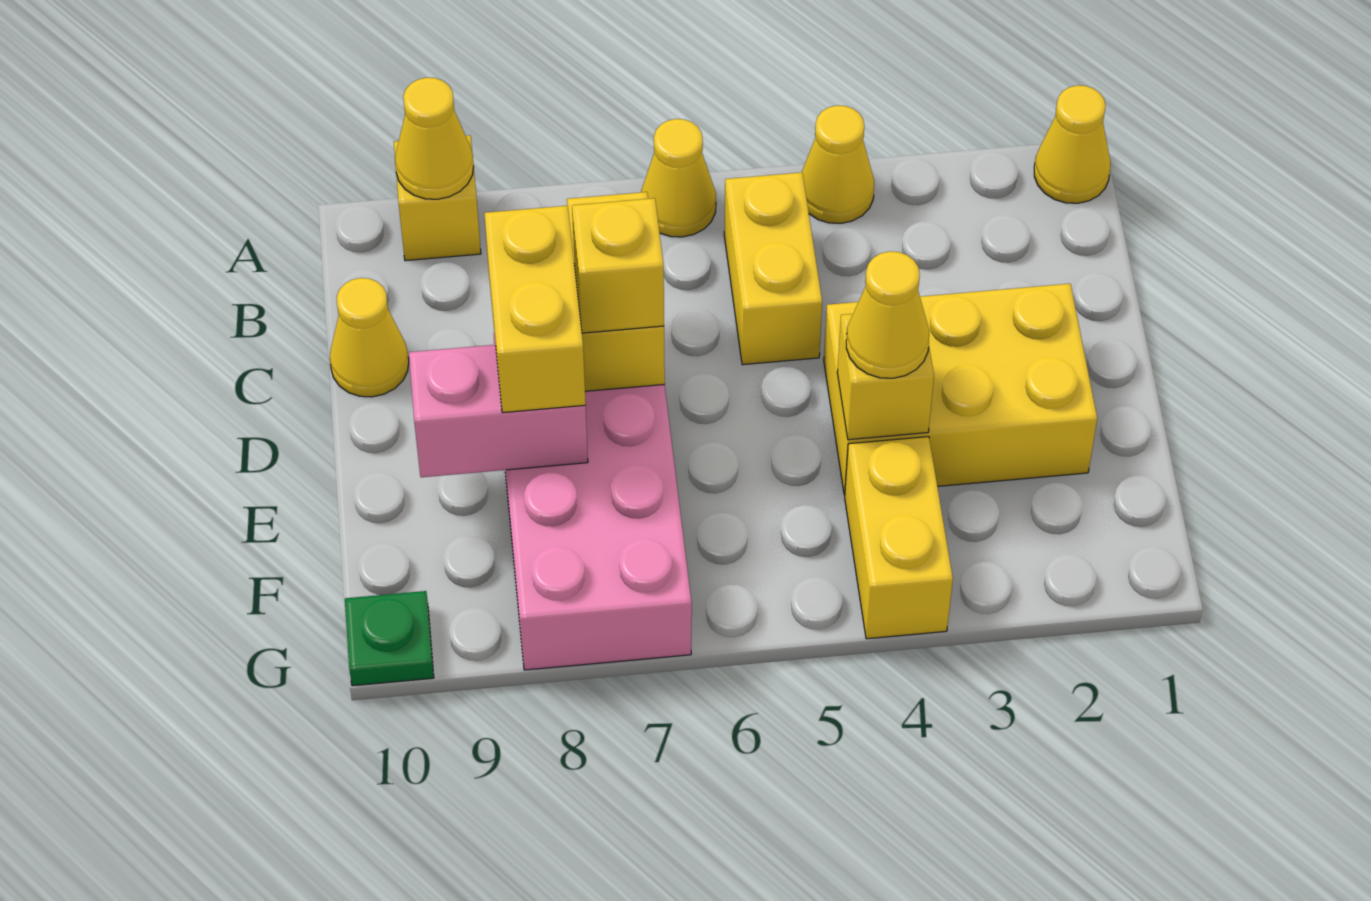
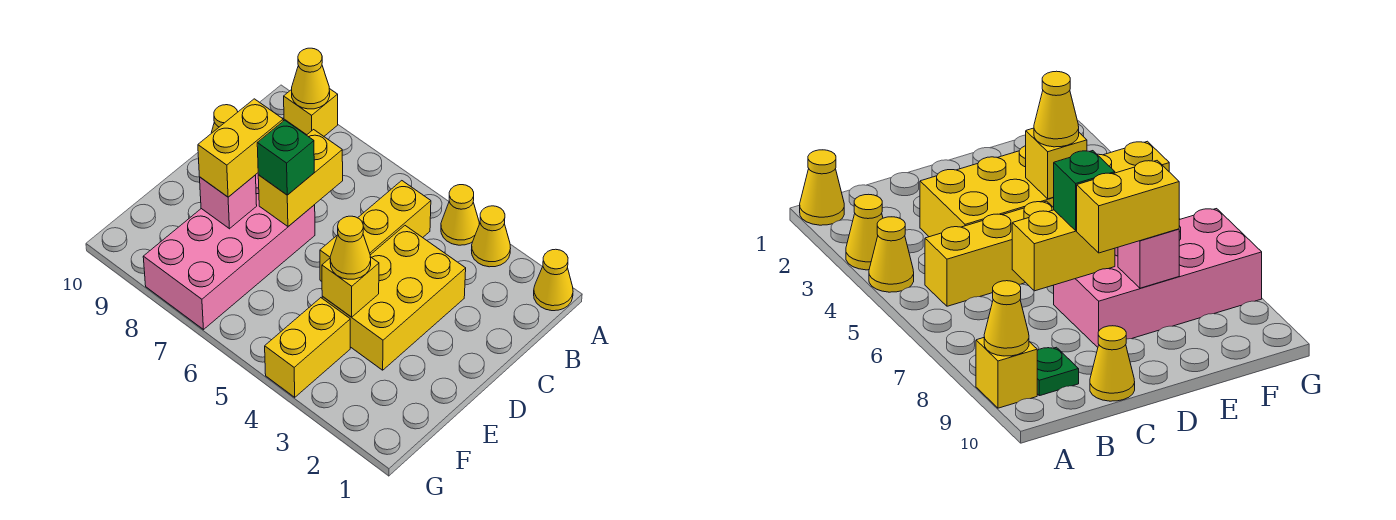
yellow 1x1 cone [641,119,716,237] -> yellow 1x1 cone moved to [472,206,511,267]
yellow 1x2 brick [724,172,822,365] -> yellow 1x3 brick [320,181,431,281]
yellow 2x3 brick [824,284,1097,495] -> yellow 2x3 brick turned to [322,226,466,370]
yellow 1x1 brick [572,198,664,333] -> green 1x1 brick [257,120,314,195]
pink 1x2 brick [409,345,588,477] -> pink 1x1 brick [200,175,257,229]
green 1x1 plate [345,591,434,686] -> green 1x1 plate moved to [1037,347,1079,396]

